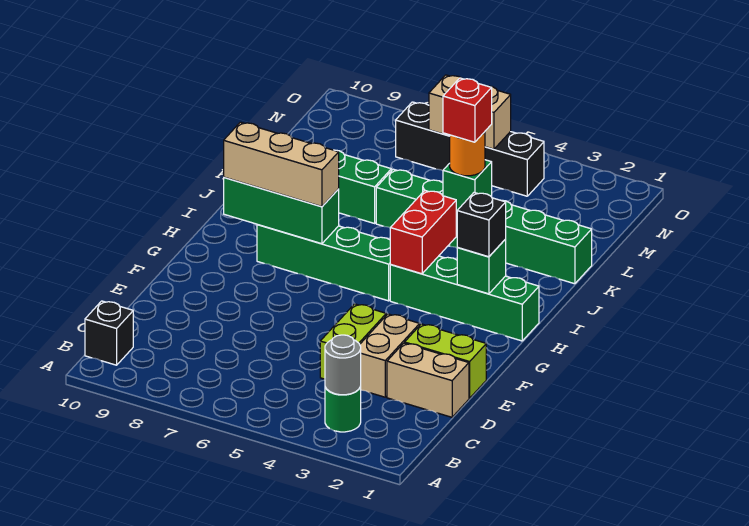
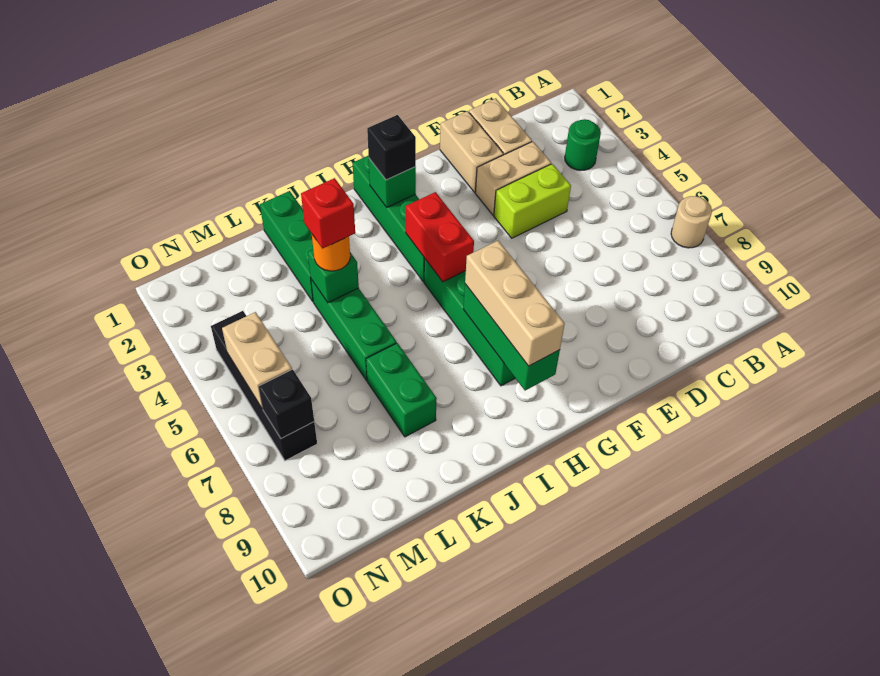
none -> tan 1x1 round brick [671,196,712,248]
grey 1x1 round brick [325,335,361,395] -> none
black 1x1 brick [85,301,133,365] -> black 1x1 brick moved to [258,369,314,438]
lime 1x2 brick [405,324,486,398] -> tan 1x2 brick [440,111,504,192]
red 1x2 brick [390,191,456,274] -> red 1x2 brick turned to [406,192,474,282]

